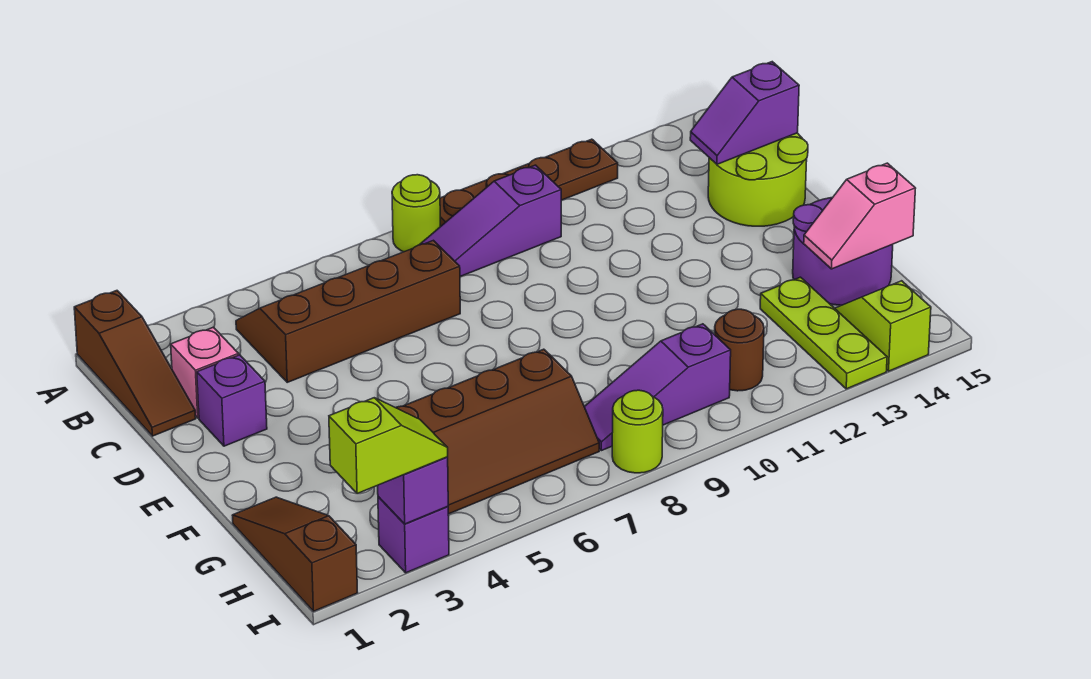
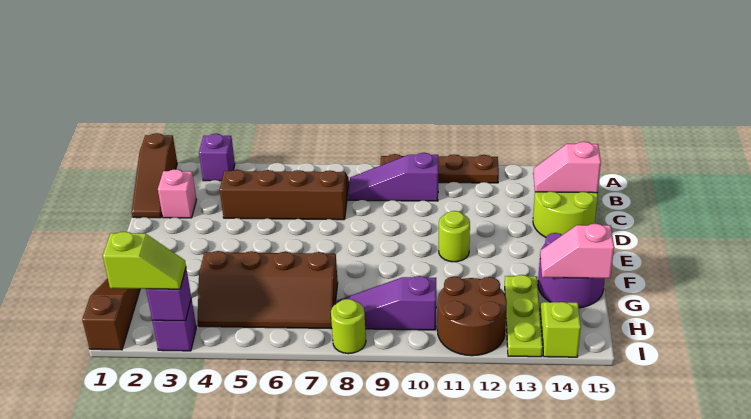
lime 1x1 round brick [392,175,440,252] -> lime 1x1 round brick moved to [439,211,470,262]
purple 1x2 slope [690,62,799,164] -> pink 1x2 slope [533,142,601,193]
purple 1x1 brick [197,355,267,446] -> purple 1x1 brick moved to [199,134,235,181]
brown 1x1 round brick [715,309,764,391] -> brown 2x2 round brick [437,277,507,356]

